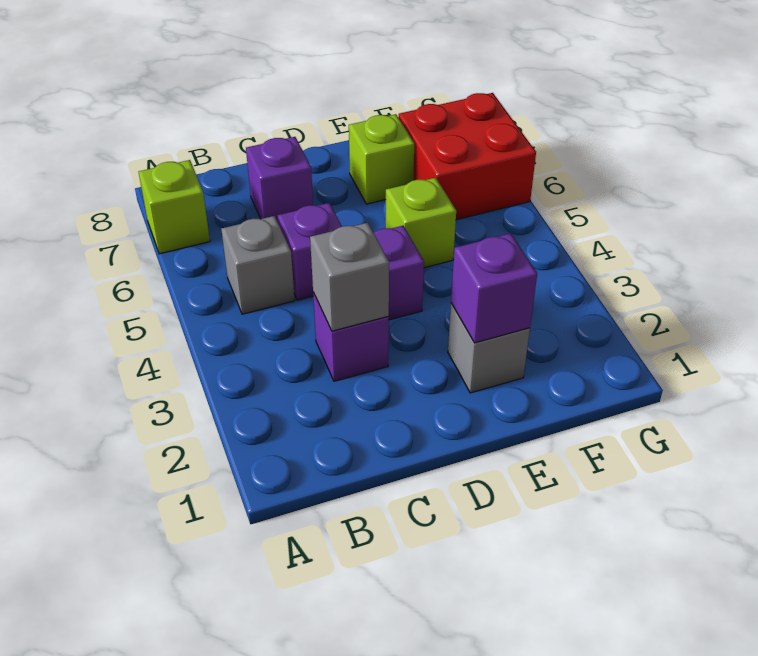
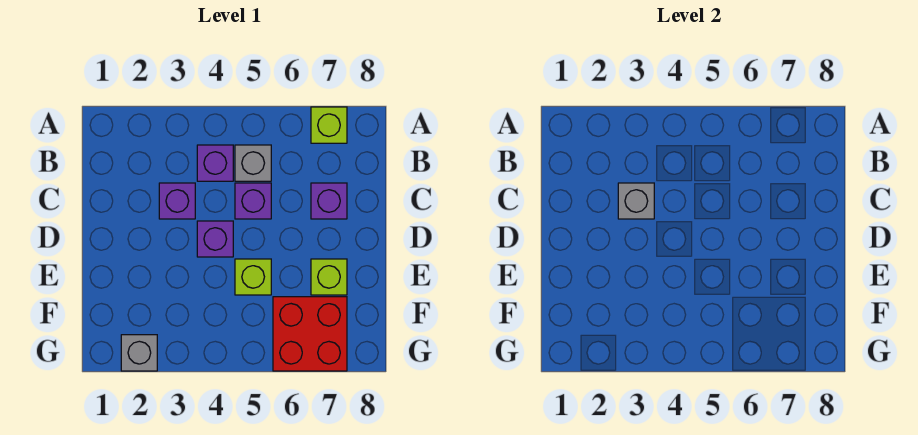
grey 1x1 brick [448,303,530,393] -> grey 1x1 brick moved to [121,335,157,371]
purple 1x1 brick [451,233,537,343] -> purple 1x1 brick moved to [197,145,233,181]

